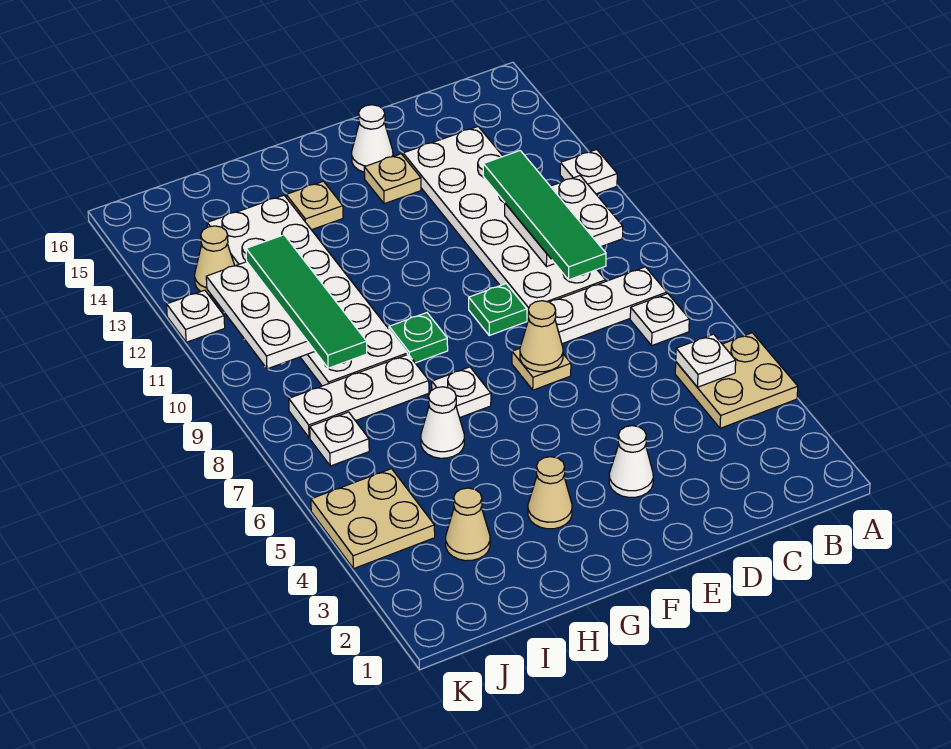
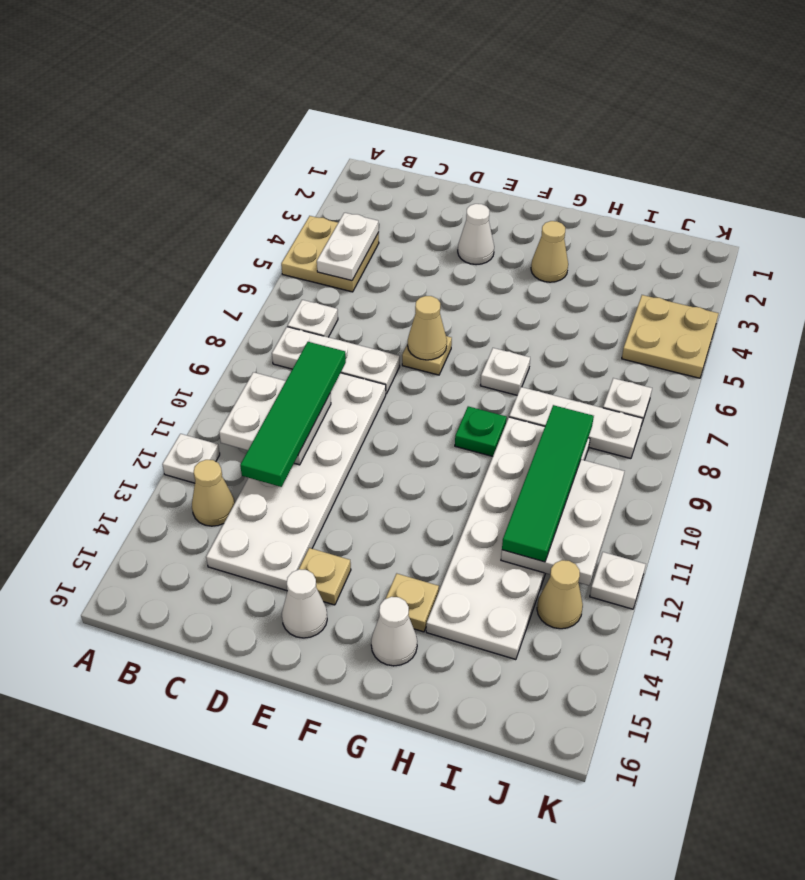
white 1x1 plate [676,334,736,387] -> white 1x2 plate [317,213,379,281]
green 1x1 plate [469,284,527,335] -> none
white 1x1 cone [421,387,464,458] -> white 1x1 cone moved to [371,597,417,666]
tan 1x1 cone [446,488,490,561] -> tan 1x1 cone moved to [192,460,235,526]

